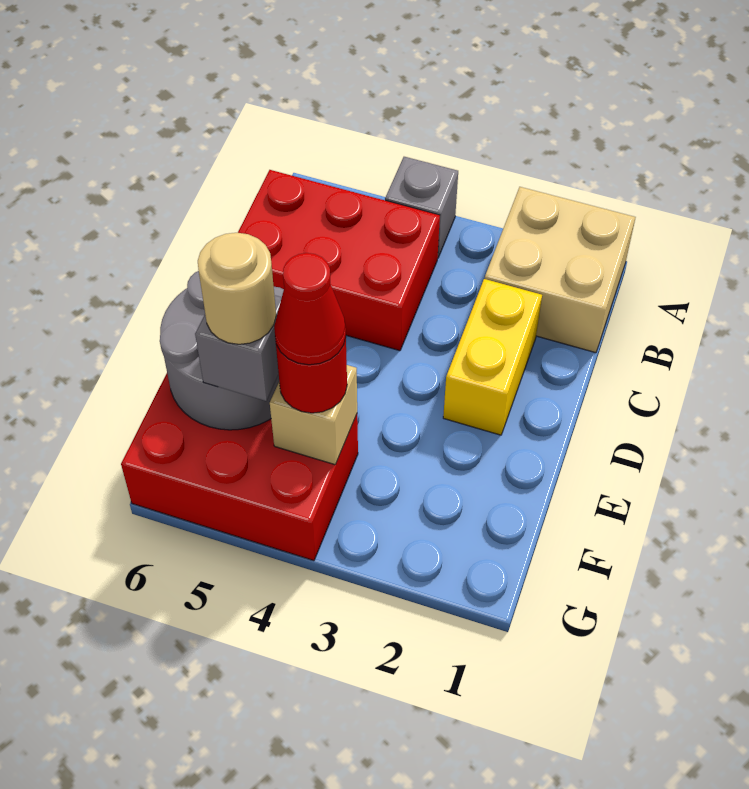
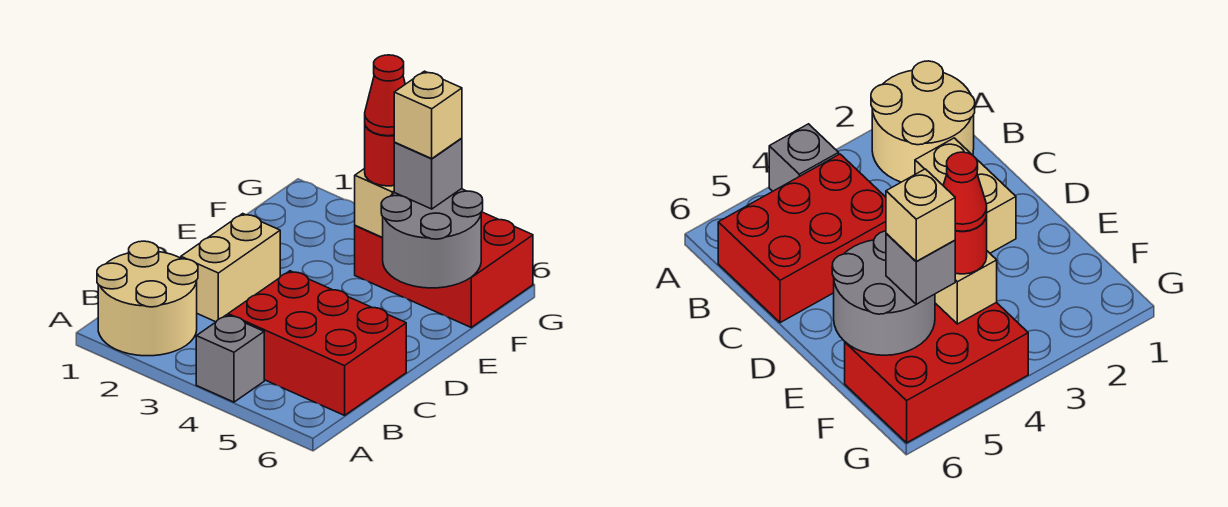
tan 2x2 brick [485,187,636,353] -> tan 2x2 round brick [97,241,198,356]
yellow 1x2 brick [443,279,542,435] -> tan 1x2 brick [181,214,280,322]
tan 1x1 round brick [198,233,276,344] -> tan 1x1 brick [394,71,462,159]

